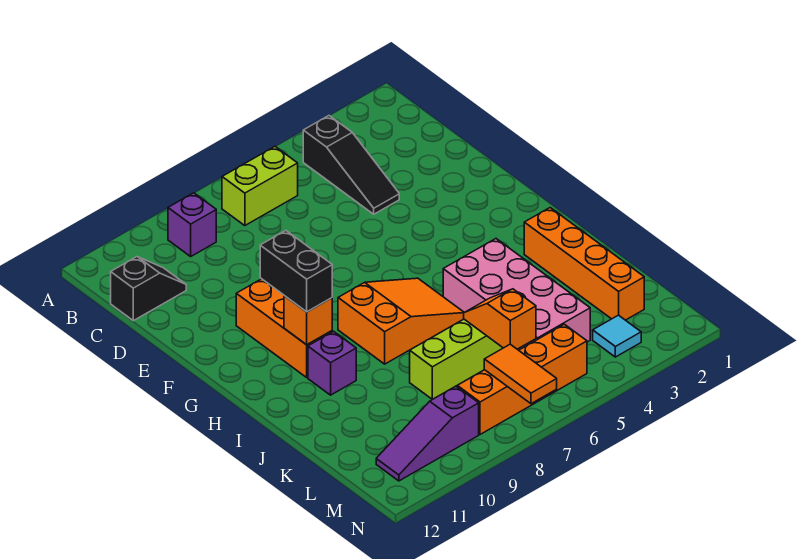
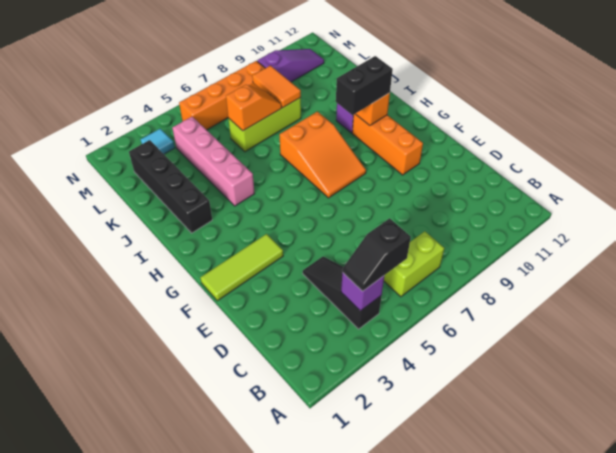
purple 1x1 brick [168,193,216,256] -> purple 1x1 brick moved to [341,273,384,311]
black 1x2 slope [111,257,186,321] -> black 1x2 slope moved to [342,218,411,291]
none -> lime 1x3 tile [200,234,283,301]
black 1x2 brick [260,231,332,312] -> black 1x2 brick turned to [336,56,393,115]
orange 2x3 slope [338,278,464,364] -> orange 2x3 slope turned to [280,111,366,198]
orange 1x4 brick [524,208,644,320] -> black 1x4 brick [129,140,212,233]
pink 2x4 brick [443,239,590,350] -> pink 1x4 brick [172,117,255,206]
orange 1x2 slope [464,289,536,349] -> orange 1x2 slope turned to [226,85,282,131]
orange 1x2 tile [484,344,557,404] -> orange 1x2 tile moved to [252,65,301,108]

